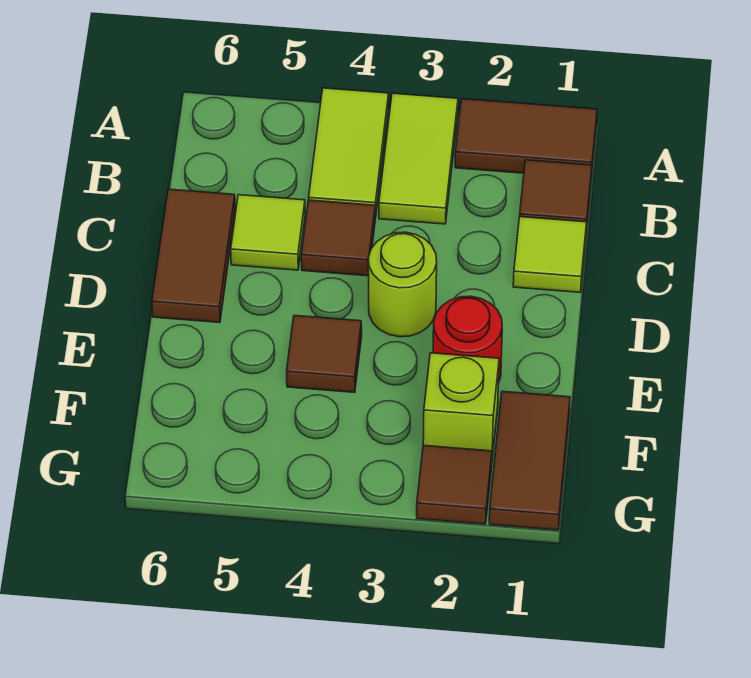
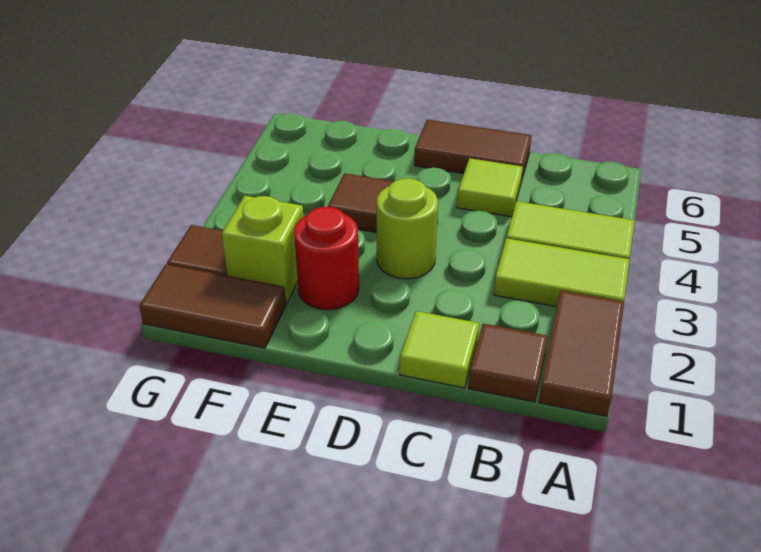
brown 1x1 tile [301,200,375,276] -> none

